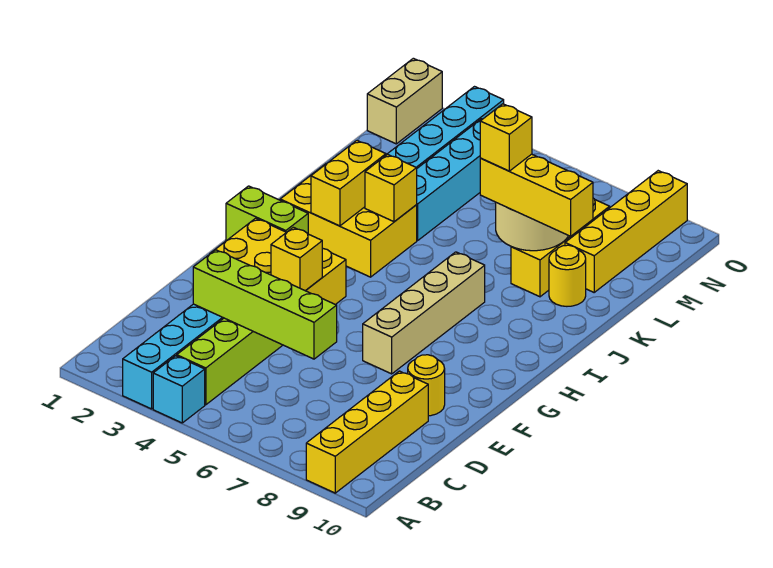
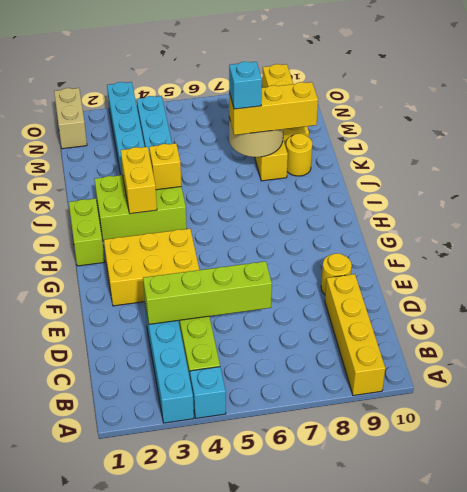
yellow 1x1 brick [271,227,322,291] -> none
tan 1x4 brick [363,252,485,374] -> none
lime 1x2 brick [226,186,308,240] -> lime 1x2 brick turned to [69,198,105,266]
yellow 2x3 brick [280,164,417,277] -> lime 2x3 brick [95,175,187,241]
yellow 1x1 brick [480,104,532,171] -> cyan 1x1 brick [229,61,262,109]

